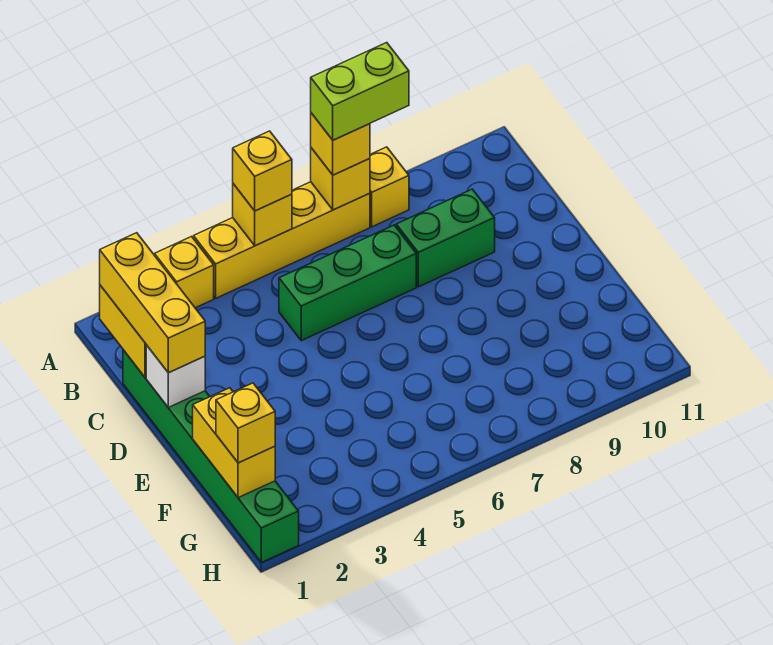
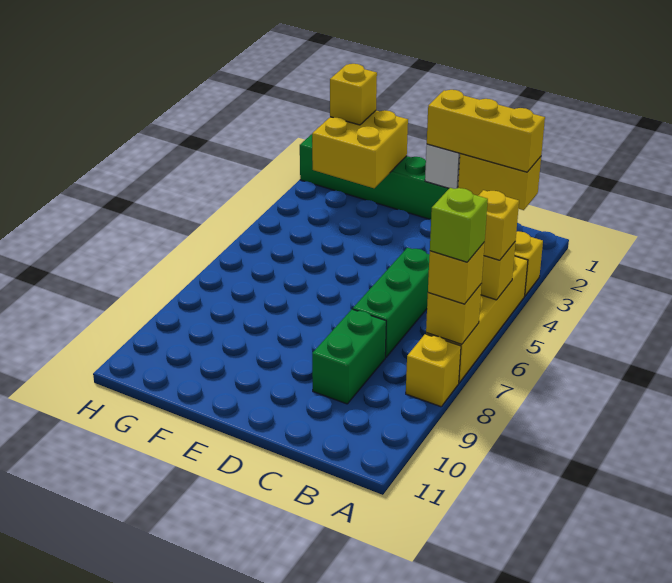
lime 1x2 brick [311,43,409,140] -> lime 1x1 brick [430,188,488,262]
yellow 1x2 brick [193,388,275,498] -> yellow 2x2 brick [312,110,408,188]

